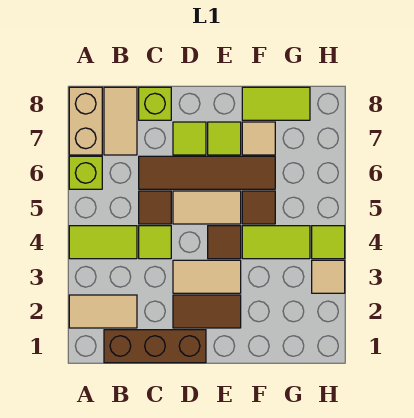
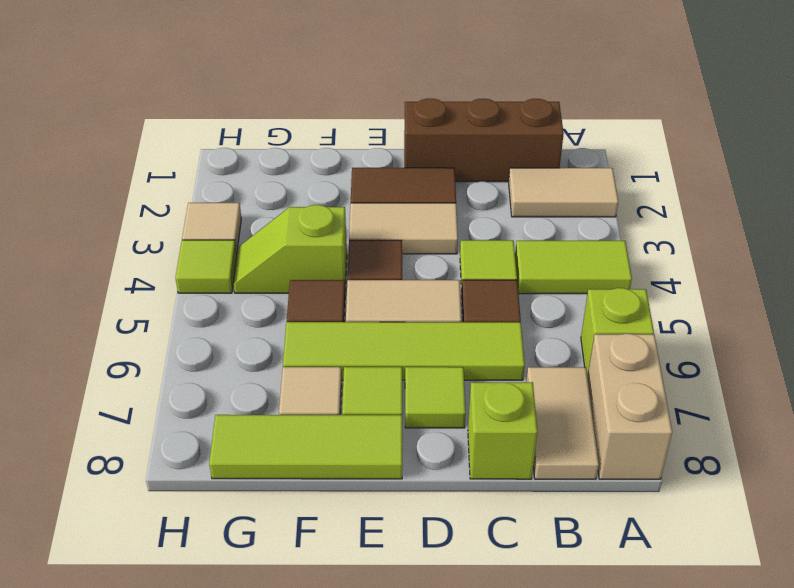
brown 1x4 tile [139,156,275,189] -> lime 1x4 tile [283,322,525,380]
lime 1x2 tile [242,226,310,259] -> lime 1x2 slope [234,205,347,293]
lime 1x2 tile [242,87,310,120] -> lime 1x3 tile [209,415,402,479]

